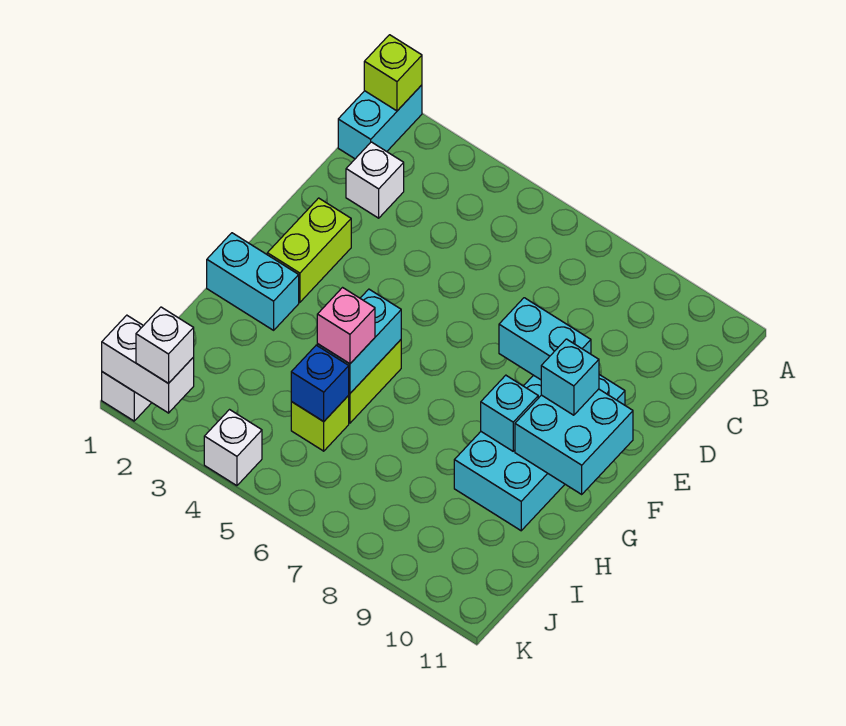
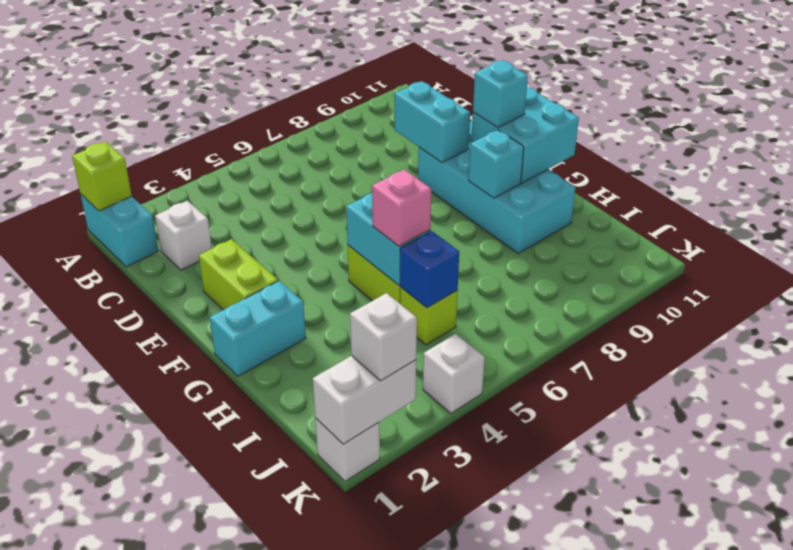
cyan 1x2 brick [499,298,591,380] -> cyan 1x2 brick turned to [395,81,470,162]

